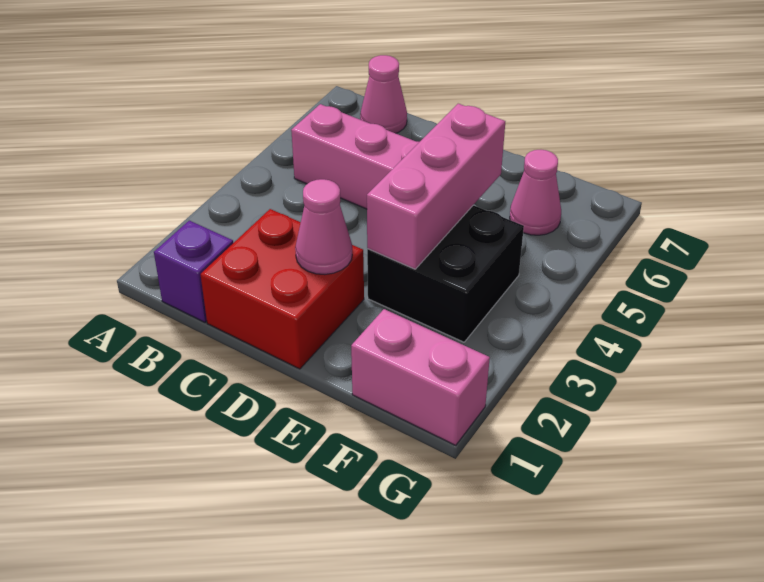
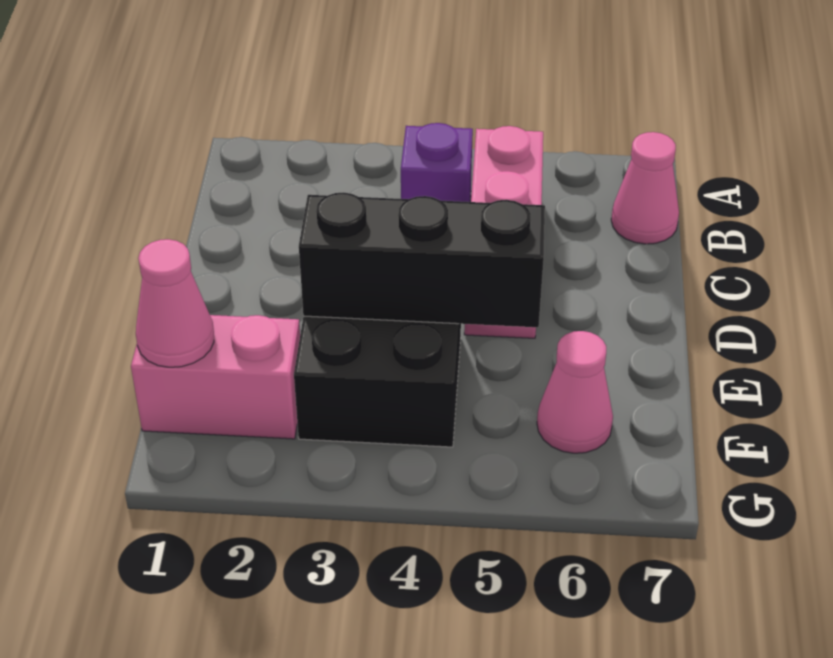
purple 1x1 brick [154,221,233,322] -> purple 1x1 brick moved to [401,123,473,202]
red 2x2 brick [200,209,364,369] -> none
pink 1x1 cone [295,179,352,275] -> pink 1x1 cone moved to [136,239,214,367]
pink 1x3 brick [367,104,505,269] -> black 1x3 brick [299,192,545,327]
pink 1x2 brick [351,309,490,445] -> pink 1x2 brick turned to [131,315,300,439]

